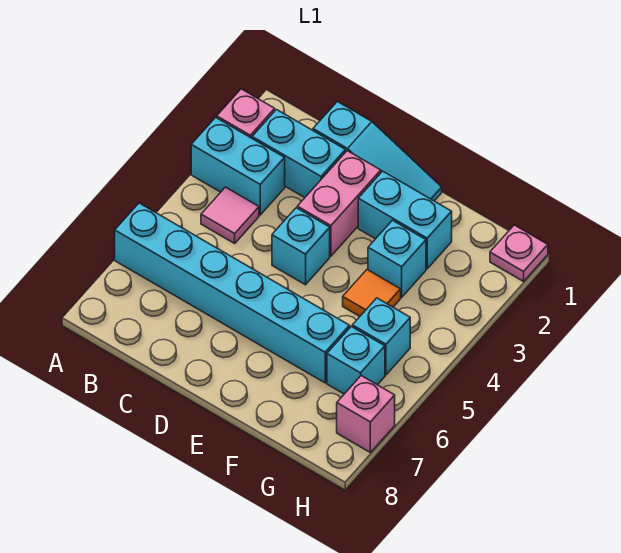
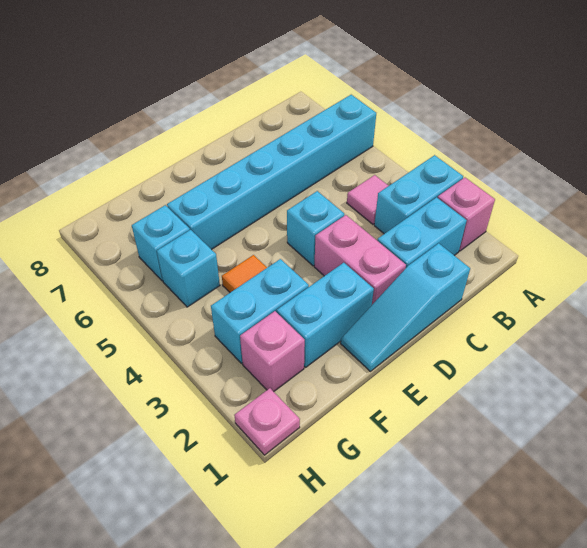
cyan 1x1 brick [368,220,426,297] -> cyan 1x2 brick [211,259,309,363]
pink 1x1 brick [337,376,395,452] -> pink 1x1 brick moved to [240,311,305,392]

